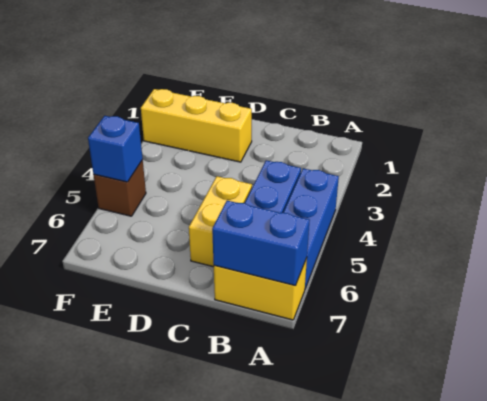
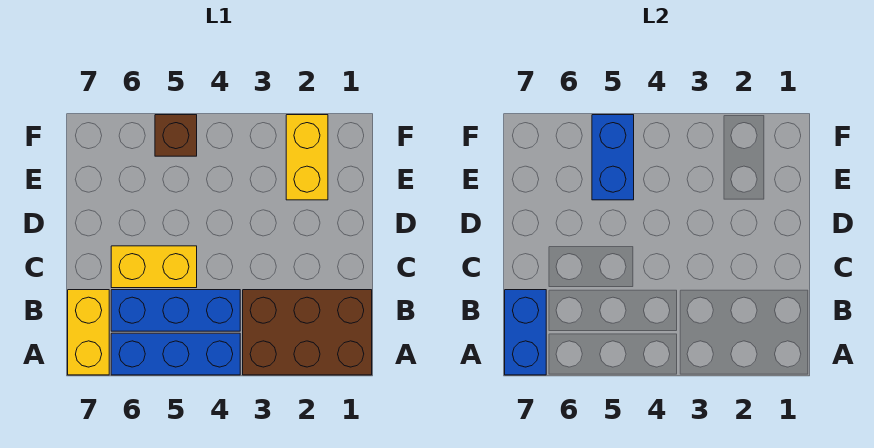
none -> brown 2x3 brick [243,290,372,375]
yellow 1x3 brick [141,89,252,162] -> yellow 1x2 brick [286,115,328,200]
blue 1x1 brick [88,116,143,182] -> blue 1x2 brick [592,115,634,200]

